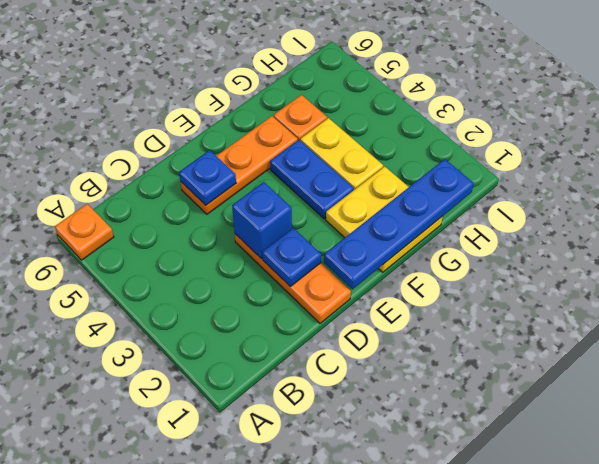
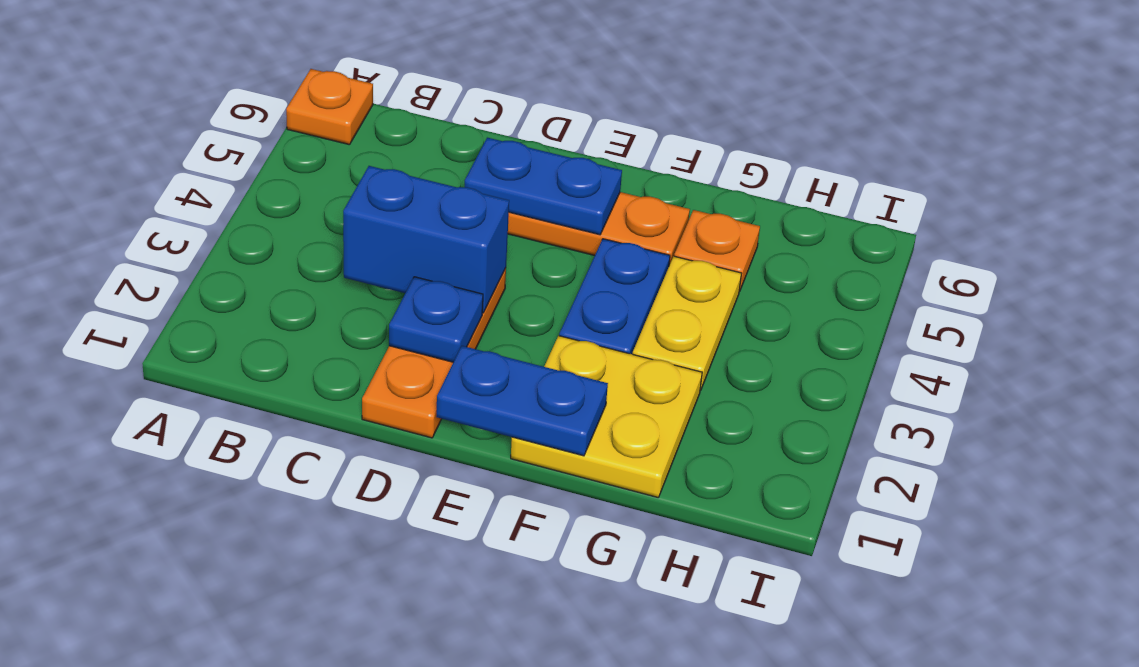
blue 1x1 brick [232,182,292,259] -> blue 1x2 brick [343,166,509,313]
blue 1x1 plate [179,150,236,205] -> blue 1x2 plate [465,138,622,235]
blue 1x4 plate [324,159,474,289] -> blue 1x2 plate [436,346,608,456]

